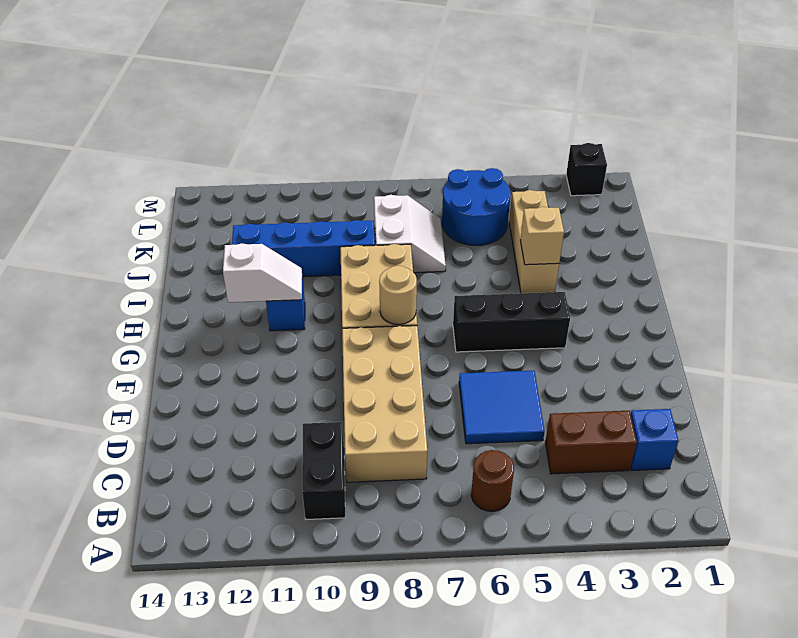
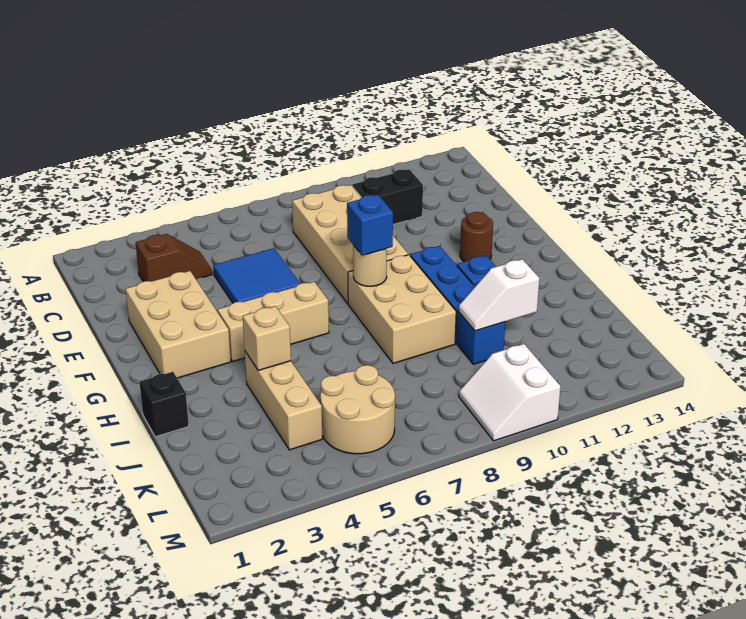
brown 1x1 round brick [471,450,514,512] -> brown 1x1 round brick moved to [460,212,493,262]
black 1x2 brick [302,422,345,519] -> black 1x2 brick turned to [352,169,423,224]
blue 1x1 brick [631,409,678,470] -> blue 1x1 brick moved to [347,195,393,255]
brown 1x2 brick [545,411,637,474] -> brown 1x2 slope [136,234,212,282]
none -> tan 2x3 brick [126,271,231,378]
black 1x3 brick [453,292,570,352] -> tan 1x3 brick [218,282,329,362]
white 1x2 slope [223,243,302,302] -> white 1x2 slope moved to [459,259,539,331]
white 2x2 slope [374,195,446,273] -> white 2x2 slope moved to [459,344,561,441]
blue 1x4 brick [232,220,375,277] -> blue 1x4 brick turned to [410,246,505,364]
blue 2x2 round brick [442,168,511,246] -> tan 2x2 round brick [320,365,395,454]
black 1x1 brick [566,143,607,196] -> black 1x1 brick moved to [139,372,189,437]

